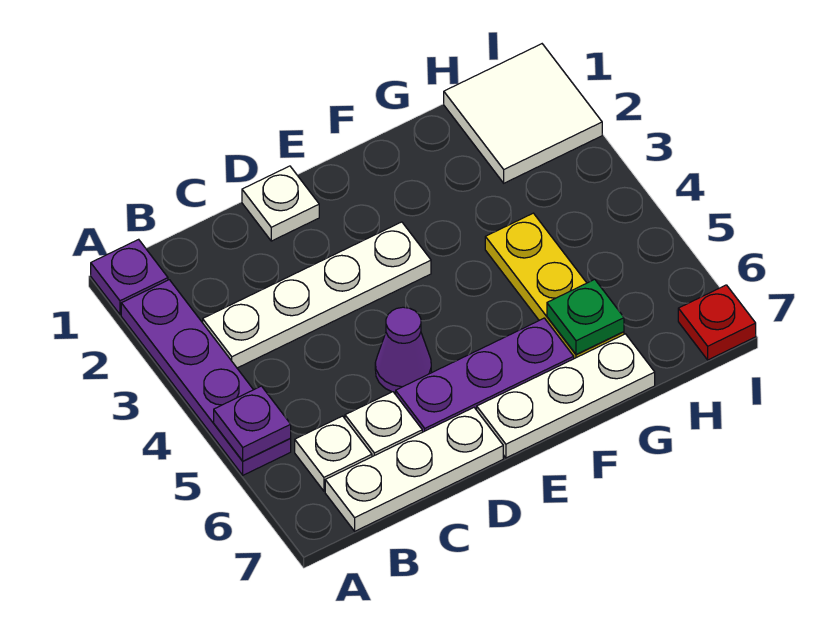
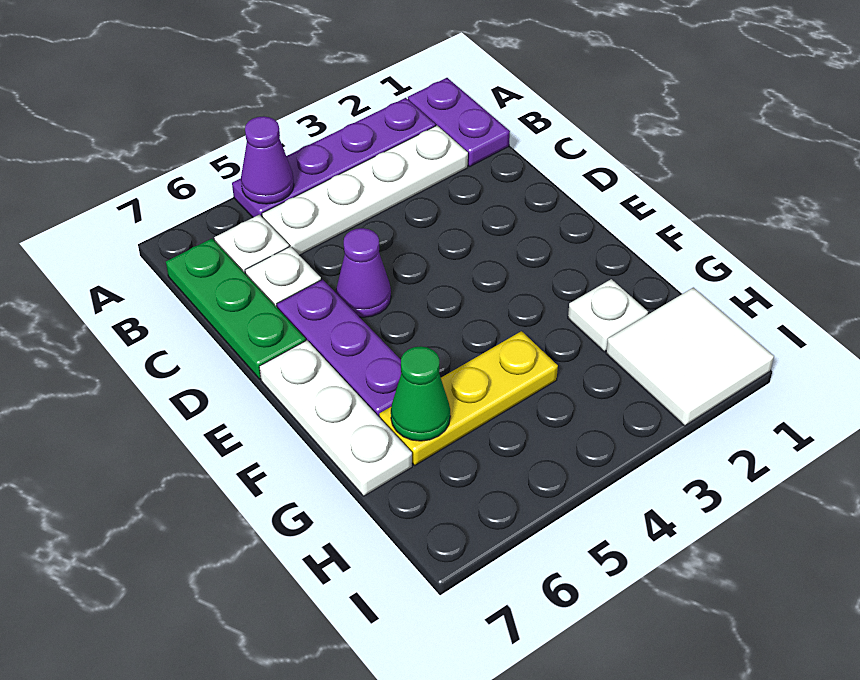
purple 1x1 plate [91,239,168,314] -> purple 1x2 plate [408,78,510,166]
purple 1x1 plate [214,386,291,461] -> purple 1x1 cone [241,116,294,204]
white 1x4 plate [203,222,431,368] -> white 1x4 plate turned to [262,126,468,255]
white 1x3 plate [325,408,503,531] -> green 1x3 plate [166,239,306,379]
white 1x1 plate [242,166,319,241] -> white 1x1 plate moved to [568,279,648,352]
green 1x1 plate [547,279,624,355] -> green 1x1 cone [391,346,450,441]
red 1x1 plate [678,285,756,360] -> none

